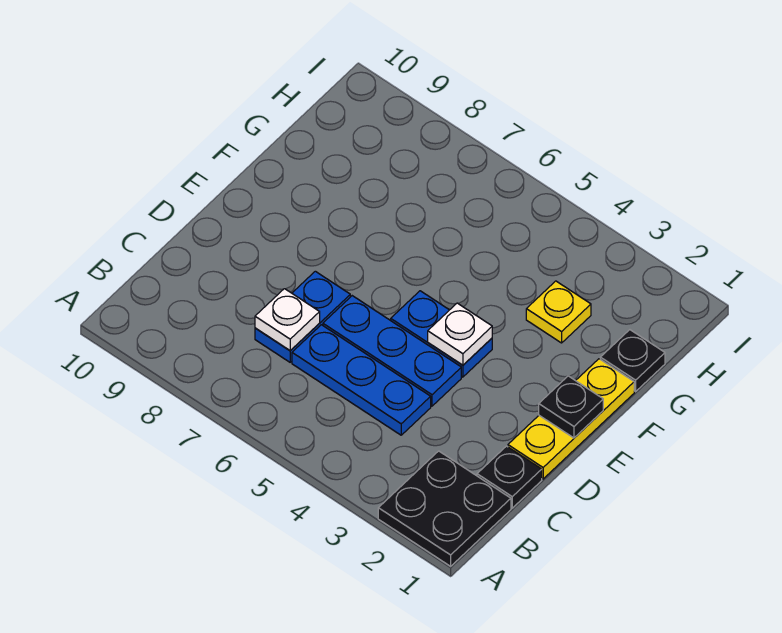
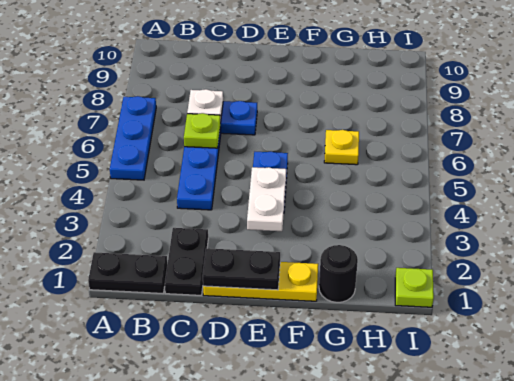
black 2x2 plate [378,451,511,566] -> black 1x2 plate [88,252,167,293]
black 1x1 plate [477,446,542,508] -> black 1x2 plate [165,228,208,295]
none -> lime 1x1 plate [184,113,221,148]
blue 1x3 plate [323,296,461,406] -> blue 1x3 plate moved to [110,96,156,180]
black 1x1 plate [539,376,603,438] -> black 1x2 plate [203,248,280,290]
white 1x1 plate [428,303,492,365] -> white 1x2 plate [247,167,286,231]
black 1x1 plate [600,330,665,391] -> black 1x1 round brick [319,245,358,302]
yellow 1x1 plate [526,281,591,343] -> yellow 1x1 plate moved to [324,130,359,165]
none -> lime 1x1 plate [395,268,434,307]

